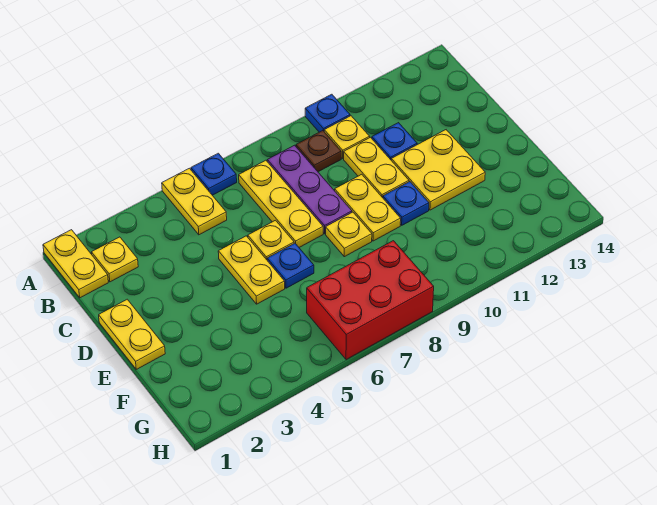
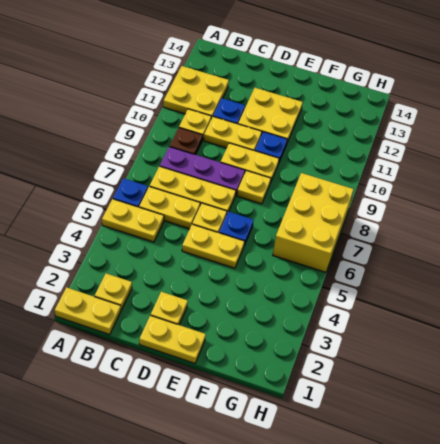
blue 1x1 plate [305,94,350,132] -> none
none -> yellow 2x2 plate [163,66,229,119]
none -> yellow 1x2 plate [139,186,200,229]
none -> yellow 1x1 plate [151,292,188,325]
red 2x3 brick [307,241,434,360] -> yellow 2x3 brick [273,173,354,272]

